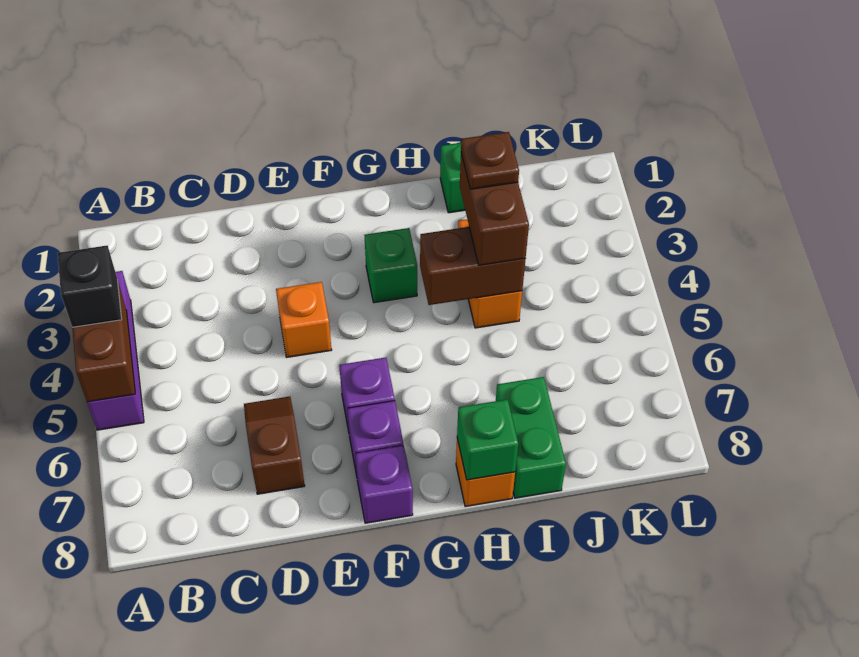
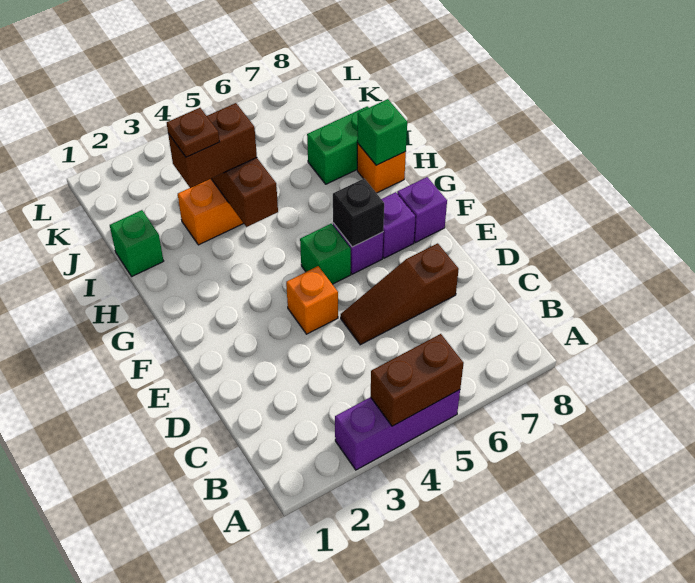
black 1x1 brick [57,245,122,327] -> black 1x1 brick moved to [333,179,384,247]
brown 1x2 slope [244,397,305,494] -> brown 1x3 slope [341,243,459,345]
green 1x1 brick [365,228,417,303] -> green 1x1 brick moved to [300,224,351,284]

